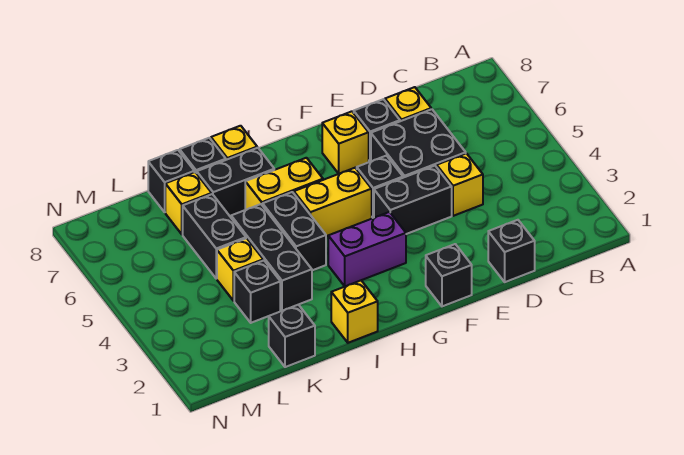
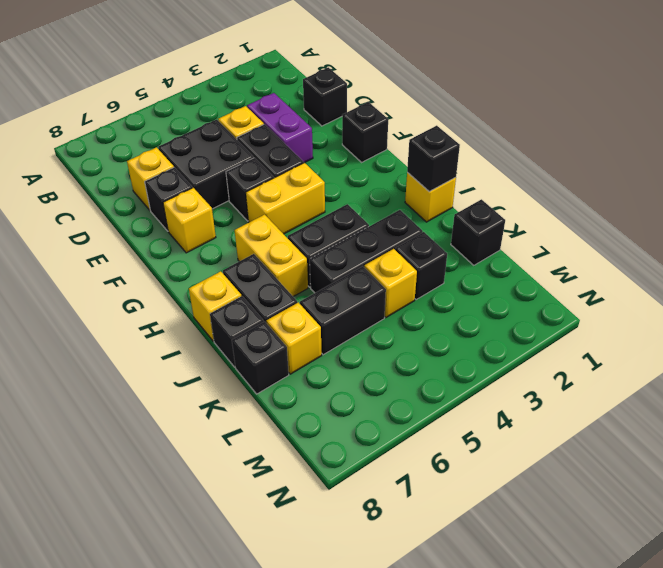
purple 1x2 brick [328,212,406,286] -> purple 1x2 brick moved to [247,93,313,163]
yellow 1x2 brick [294,168,372,236] -> yellow 1x2 brick turned to [246,163,325,234]
none -> black 1x1 brick [407,126,460,192]

